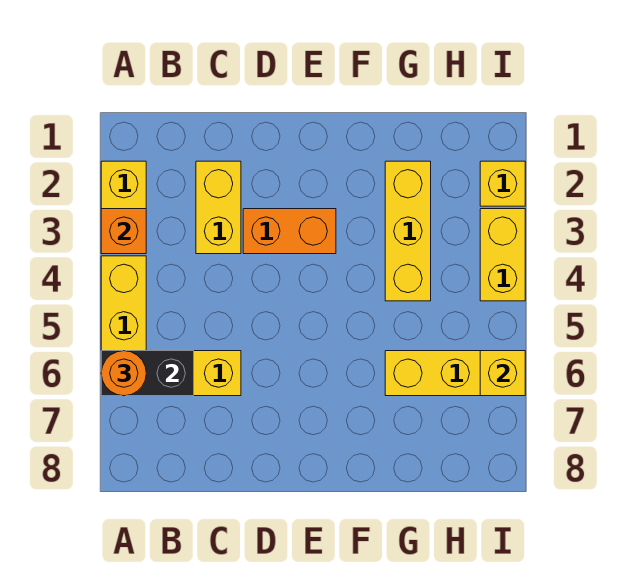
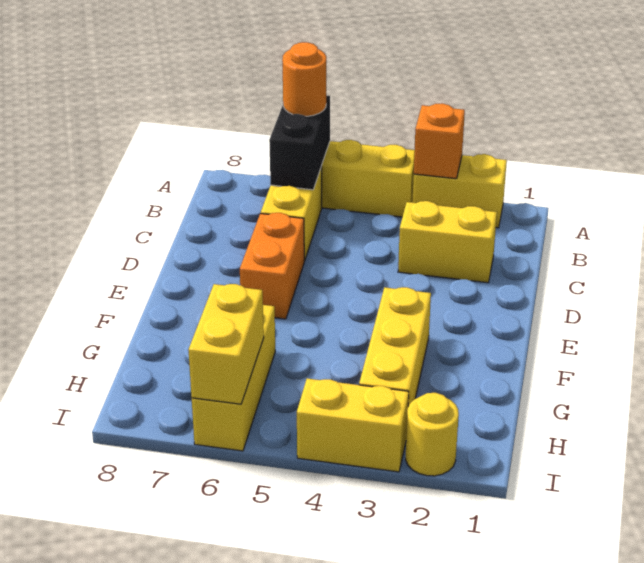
orange 1x2 brick [243,209,336,254] -> orange 1x2 brick moved to [240,213,304,319]
yellow 1x3 brick [385,161,431,301] -> yellow 1x3 brick turned to [359,287,431,406]
yellow 1x1 brick [480,161,525,206] -> yellow 1x1 round brick [406,393,459,476]
yellow 1x1 brick [480,351,525,396] -> yellow 1x2 brick [189,284,264,404]

